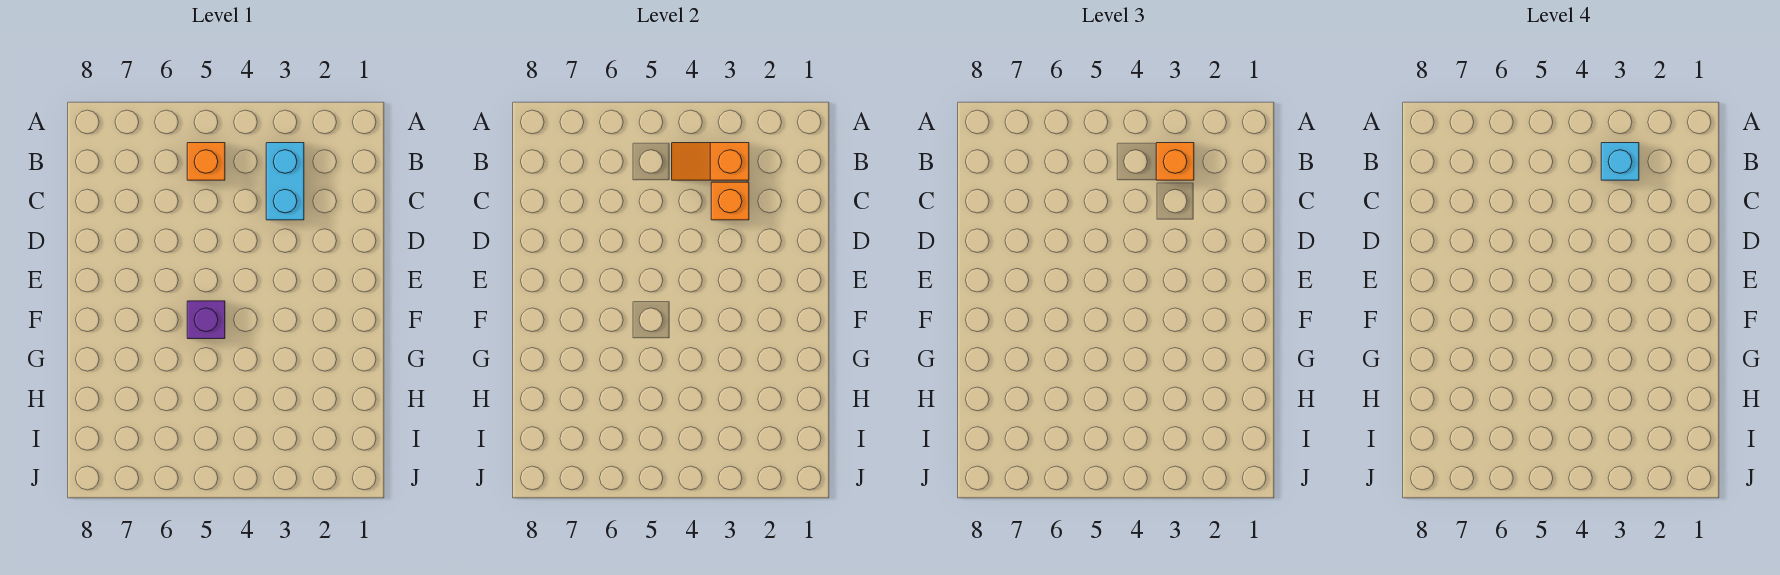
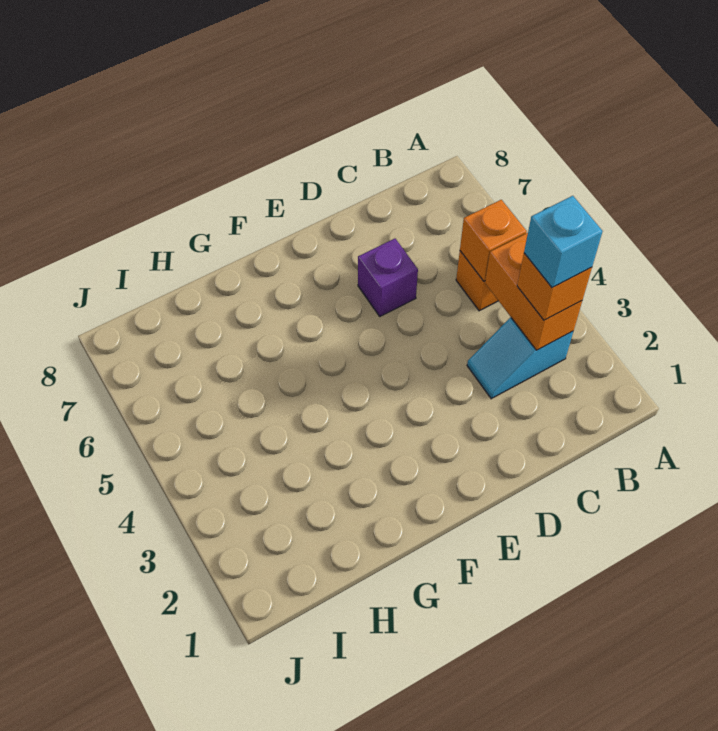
cyan 1x2 brick [266,143,304,220] -> cyan 1x2 slope [467,318,573,399]
orange 1x2 slope [672,143,749,180] -> orange 1x2 brick [485,233,582,350]
orange 1x1 brick [711,182,749,220] -> orange 1x1 brick moved to [460,200,527,281]
purple 1x1 brick [187,301,225,339] -> purple 1x1 brick moved to [358,239,418,316]

